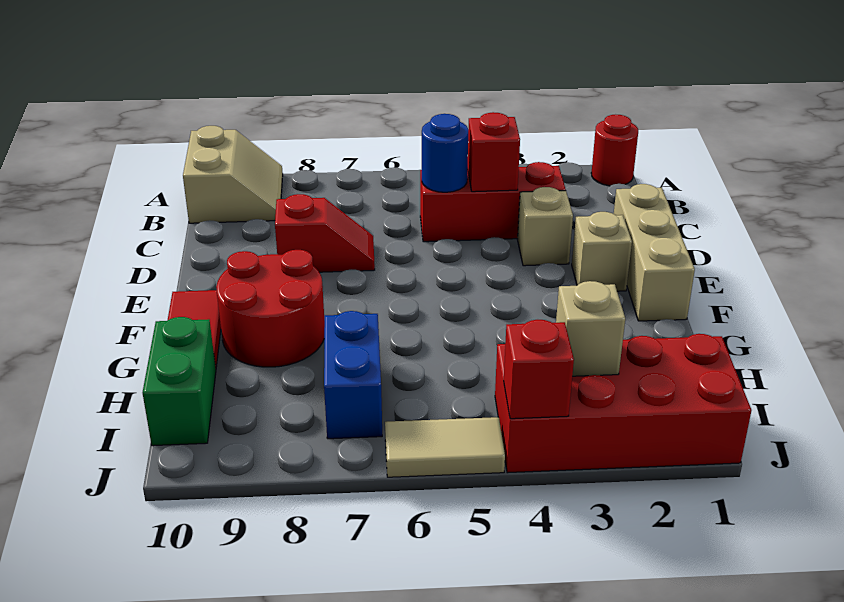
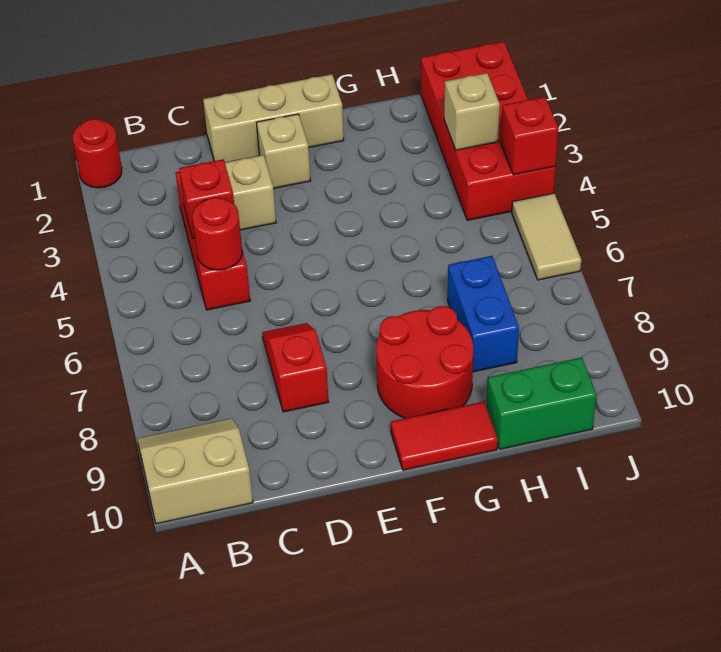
blue 1x1 round brick [422,114,468,192] -> red 1x1 round brick [192,198,242,270]
blue 1x2 brick [324,311,382,439] -> blue 1x2 brick turned to [448,256,519,372]

